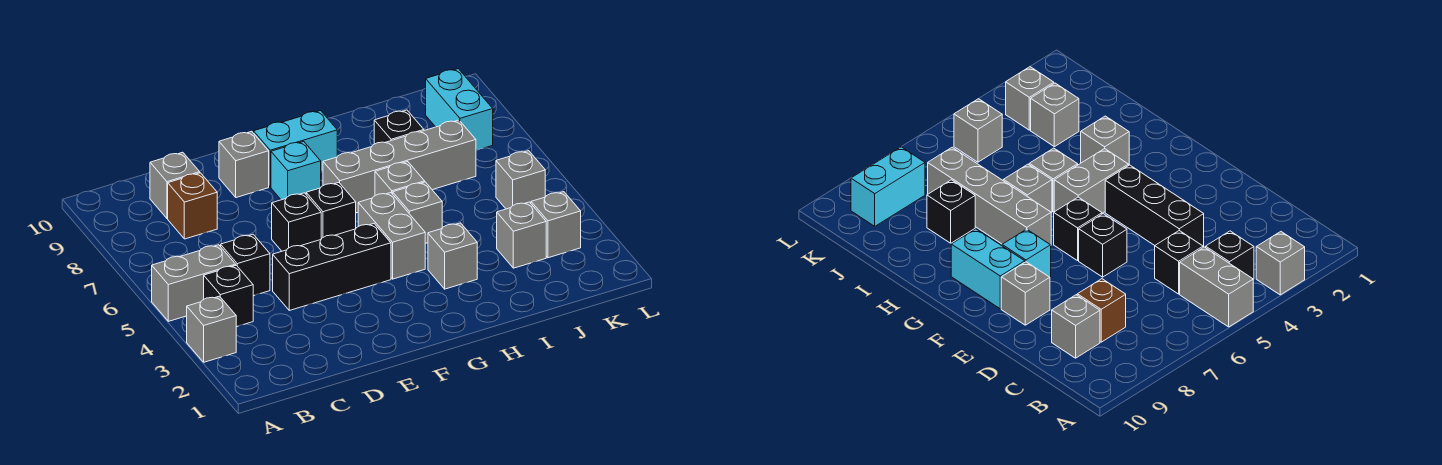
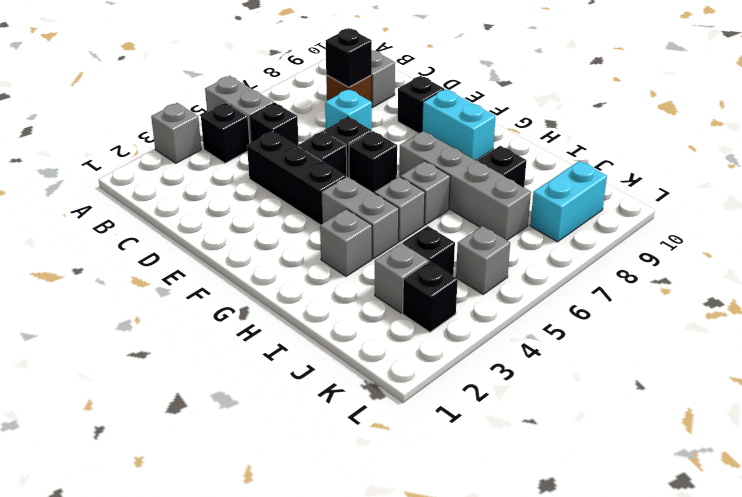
none -> black 1x1 brick [325,28,372,87]
none -> black 1x1 brick [298,131,347,177]
grey 1x1 brick [219,131,269,198] -> black 1x1 brick [398,76,444,133]
cyan 1x1 brick [271,141,321,200] -> cyan 1x1 brick moved to [325,89,372,130]
grey 1x2 brick [358,193,425,279] -> grey 1x2 brick turned to [321,177,399,259]
none -> black 1x1 brick [402,226,455,276]
grey 1x1 brick [531,192,581,258] -> black 1x1 brick [403,261,458,332]

